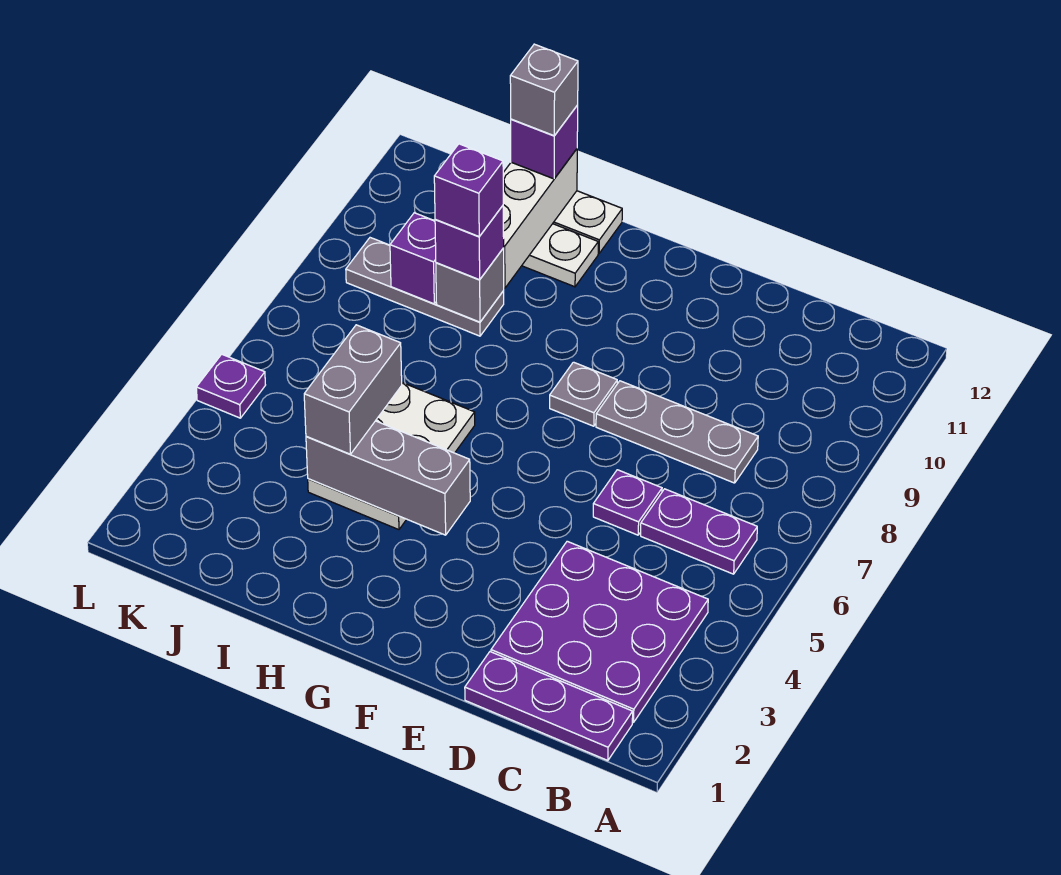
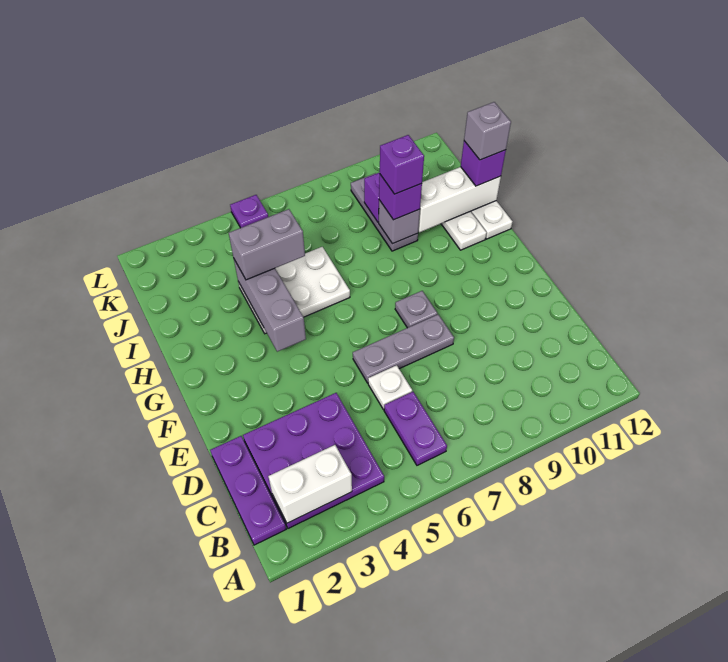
none -> white 1x2 brick [268,445,352,523]
grey 1x3 plate [596,381,758,483] -> grey 1x3 plate turned to [353,314,454,383]
purple 1x1 plate [593,470,662,535] -> white 1x1 plate [368,365,412,410]

